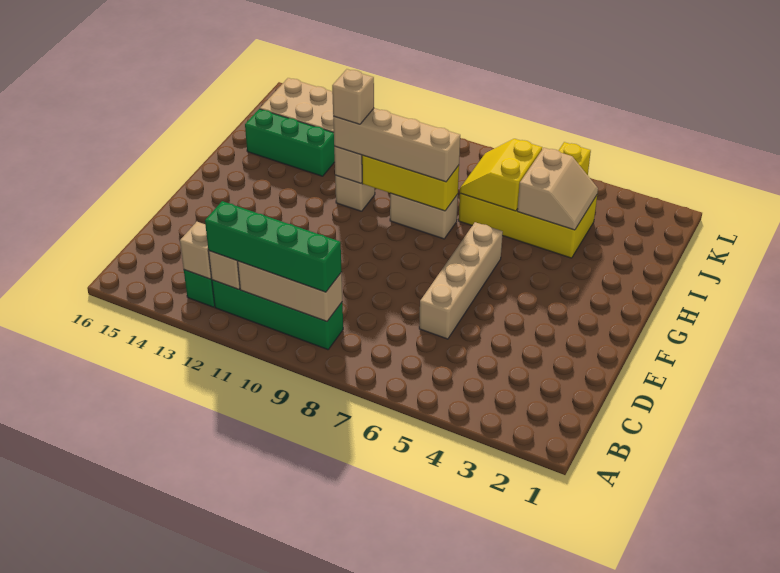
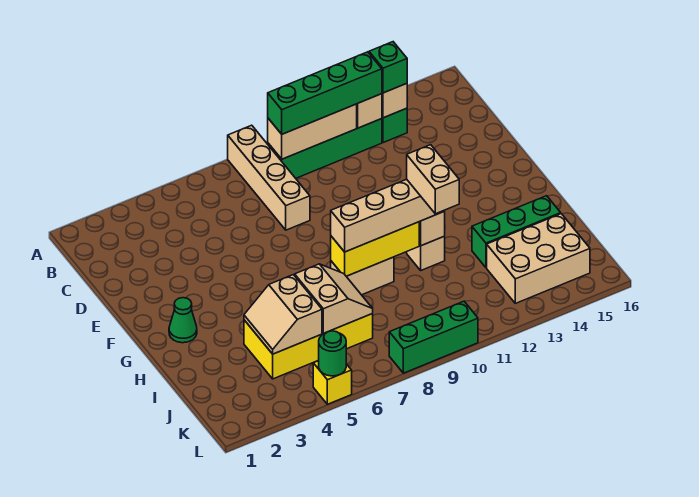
none -> green 1x1 brick [369,42,407,93]
tan 1x4 brick [419,222,503,339] -> tan 1x4 brick moved to [228,125,310,230]
none -> green 1x1 cone [169,298,197,343]
tan 1x1 brick [332,69,374,124] -> tan 1x2 brick [407,145,459,214]
yellow 2x2 slope [460,139,542,211] -> tan 2x2 slope [295,264,373,333]
none -> green 1x1 round brick [318,331,346,376]
none -> green 1x3 brick [389,301,478,373]

